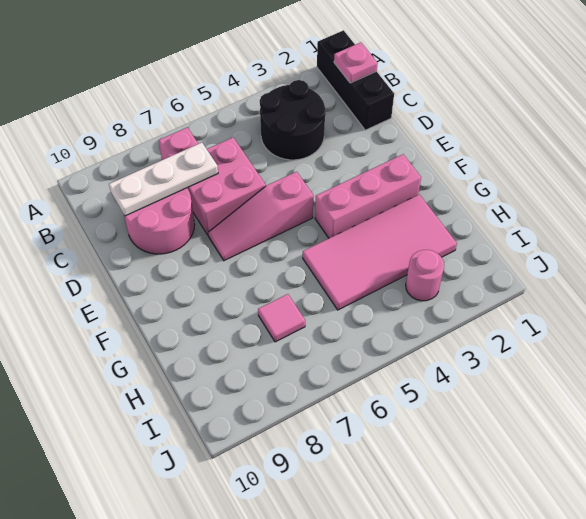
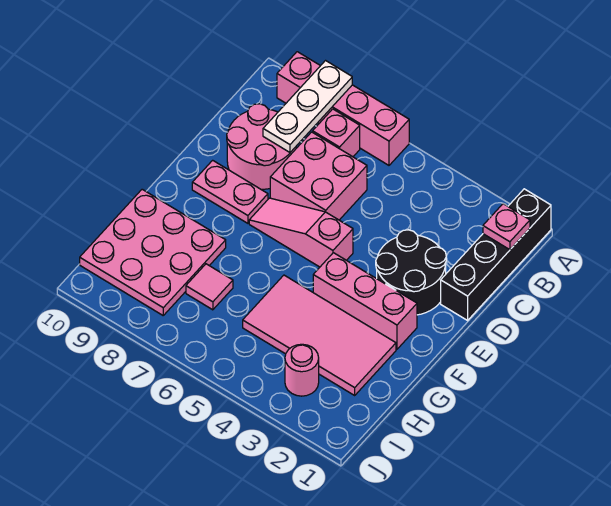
black 1x3 brick [317,30,394,130] -> black 1x4 brick [441,189,551,320]
none -> pink 1x4 brick [277,52,409,165]
black 2x2 round brick [260,80,326,160] -> black 2x2 round brick moved to [376,230,446,315]
white 1x3 plate [109,143,218,216] -> white 1x3 plate turned to [263,61,352,152]
none -> pink 1x2 plate [192,160,268,223]
none -> pink 3x3 plate [80,189,226,315]

